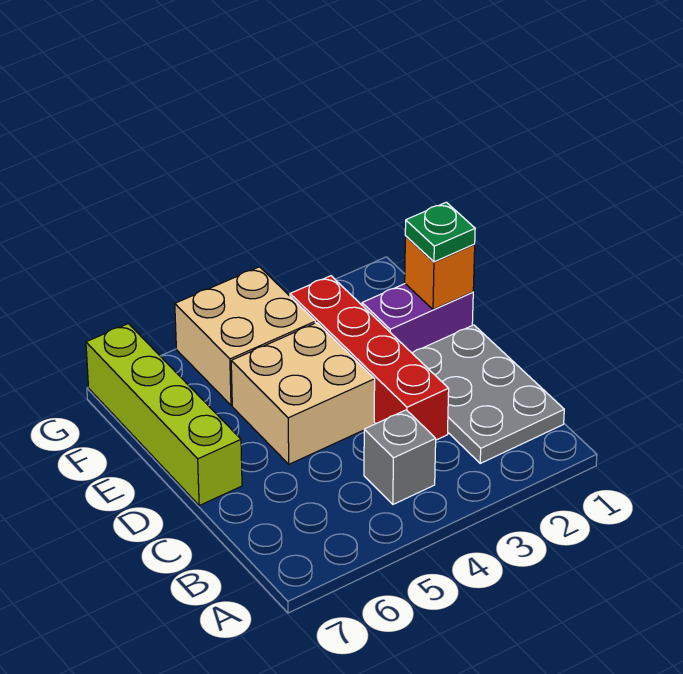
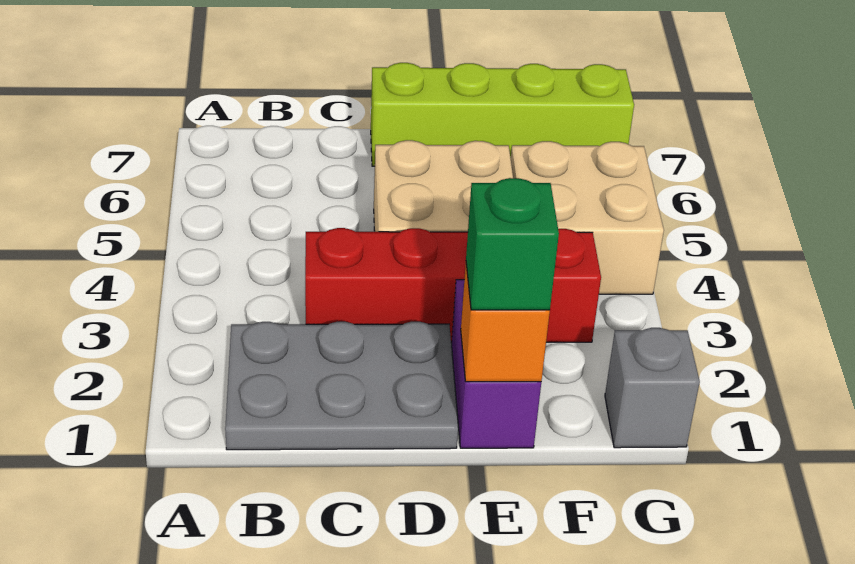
grey 1x1 brick [364,410,436,504] -> grey 1x1 brick moved to [605,328,700,448]
green 1x1 plate [405,202,475,262] -> green 1x1 brick [466,178,559,310]

